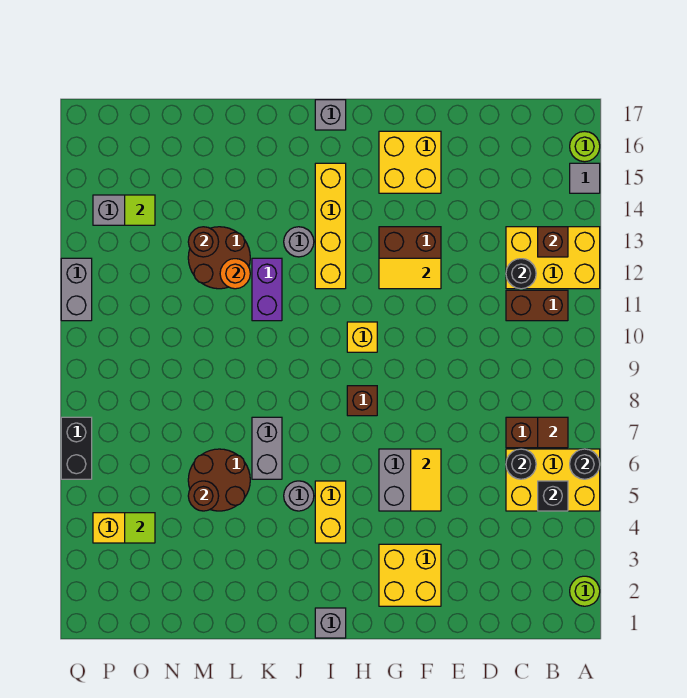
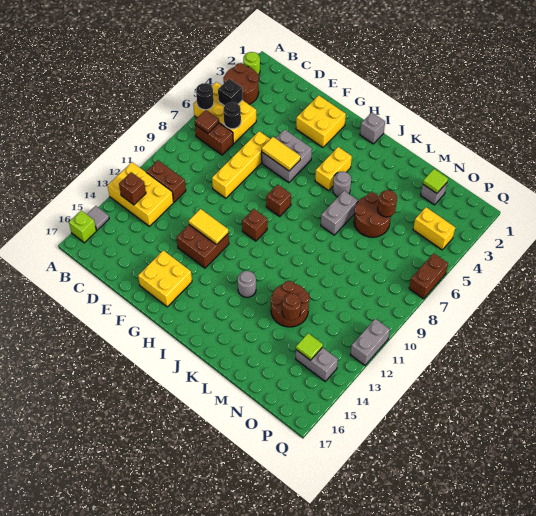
none -> brown 2x2 round brick [223,63,259,104]
lime 1x1 round brick [570,131,600,162] -> lime 1x1 brick [69,211,96,243]
black 1x1 round brick [506,259,536,289] -> none
yellow 1x2 tile [411,449,441,511] -> yellow 1x2 tile turned to [262,137,300,171]
yellow 1x1 brick [347,322,377,352] -> brown 1x1 brick [242,209,267,241]
yellow 1x4 brick [315,163,346,289] -> yellow 1x4 brick moved to [212,131,270,198]
grey 1x1 brick [315,100,346,130] -> grey 1x1 brick moved to [421,183,447,205]
purple 1x2 brick [252,258,282,321] -> none
orange 1x1 round brick [220,259,250,289] -> none
lime 1x1 tile [125,513,155,543] -> lime 1x1 tile moved to [423,169,448,193]
black 1x2 brick [61,417,92,479] -> brown 1x2 brick [409,253,448,299]

